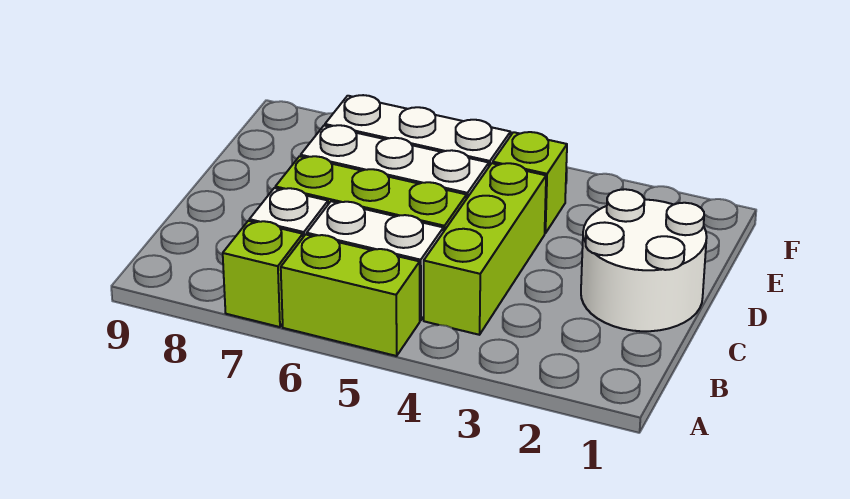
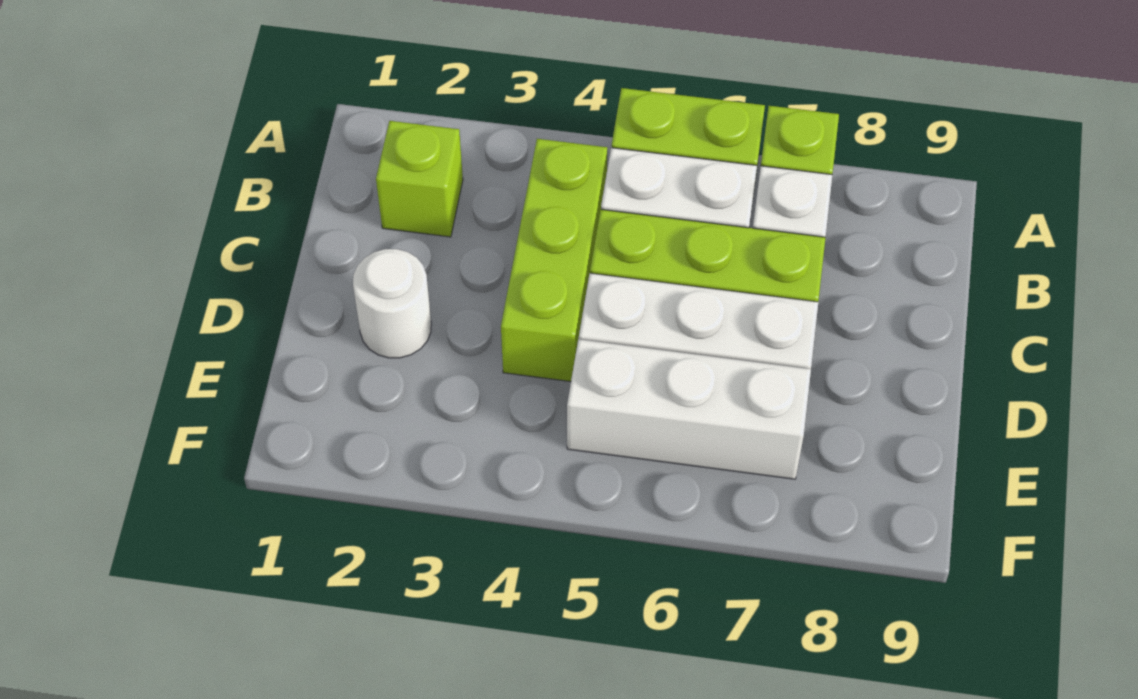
white 2x2 round brick [581,189,707,331] -> white 1x1 round brick [353,249,431,358]
lime 1x1 brick [493,132,567,233] -> lime 1x1 brick moved to [376,121,463,237]

